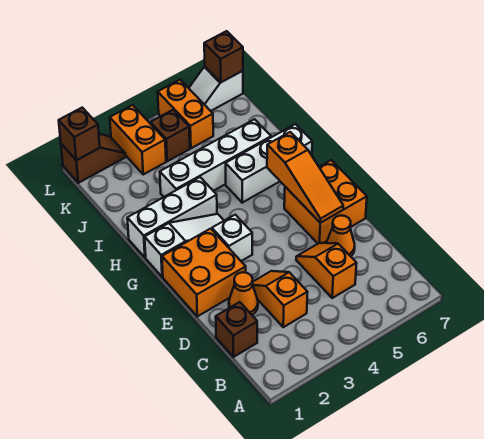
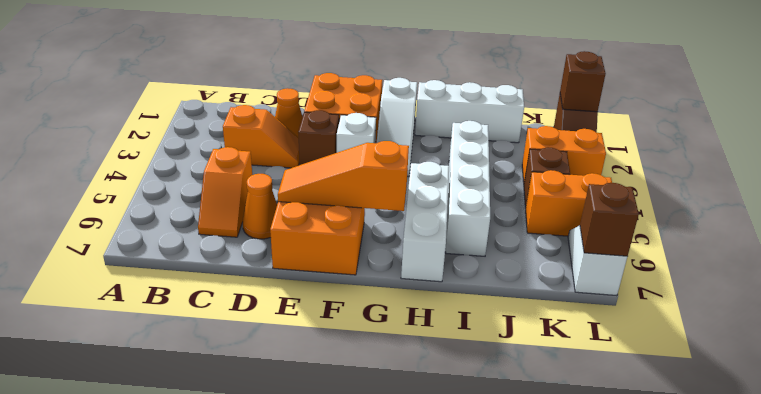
brown 1x1 brick [216,302,257,357] -> brown 1x1 brick moved to [298,110,339,165]
orange 1x2 slope [296,243,357,298] -> orange 1x2 slope turned to [198,147,252,237]
white 1x3 brick [127,177,217,258] -> white 1x3 brick turned to [415,80,524,143]

